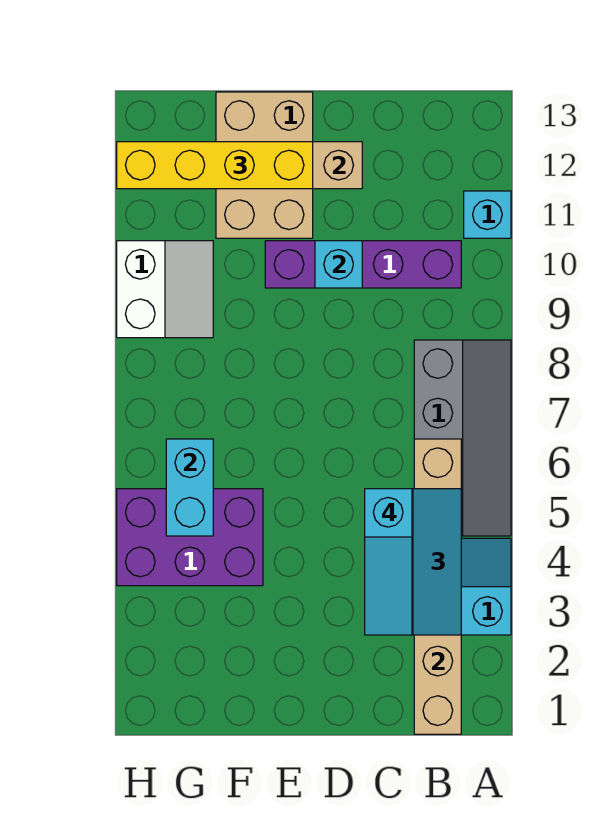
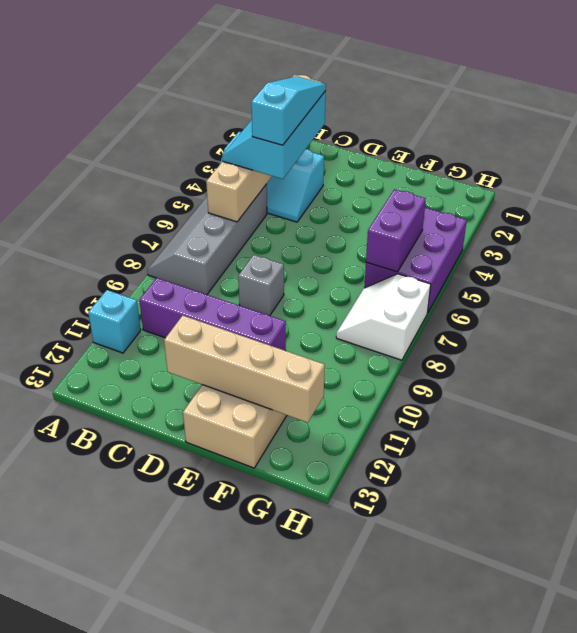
none -> grey 1x1 brick [238,255,284,316]
cyan 1x1 brick [315,241,362,288] -> none
yellow 1x4 brick [117,142,313,189] -> none
purple 2x3 brick [117,489,263,586] -> purple 2x3 brick turned to [364,208,467,313]
cyan 1x2 brick [166,439,213,536] -> purple 1x2 brick [366,189,426,272]
white 2x2 slope [117,241,213,338] -> white 2x2 slope moved to [336,274,431,360]

